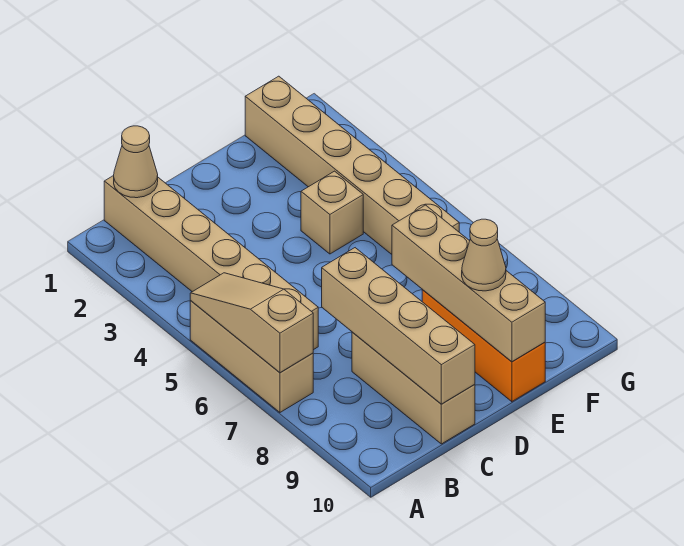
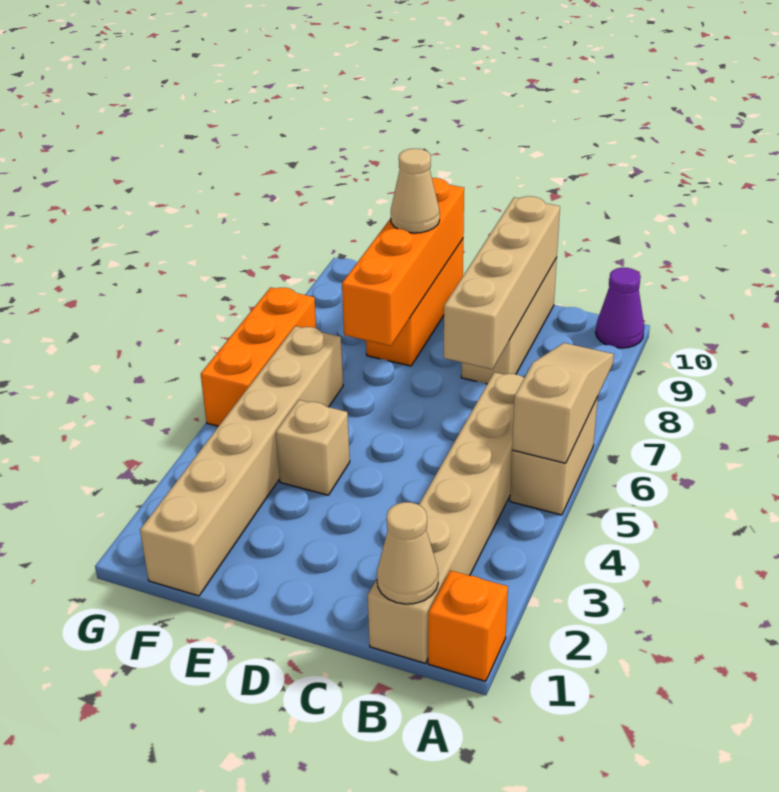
none -> orange 1x1 brick [428,570,508,681]
tan 1x3 brick [190,301,313,412] -> tan 1x2 brick [510,397,598,515]
tan 1x3 slope [190,273,313,373] -> tan 1x3 slope turned to [512,343,614,463]
none -> purple 1x1 cone [596,268,644,348]
tan 1x4 brick [392,205,545,362] -> orange 1x4 brick [342,178,464,346]
none -> orange 1x3 brick [201,287,316,426]

